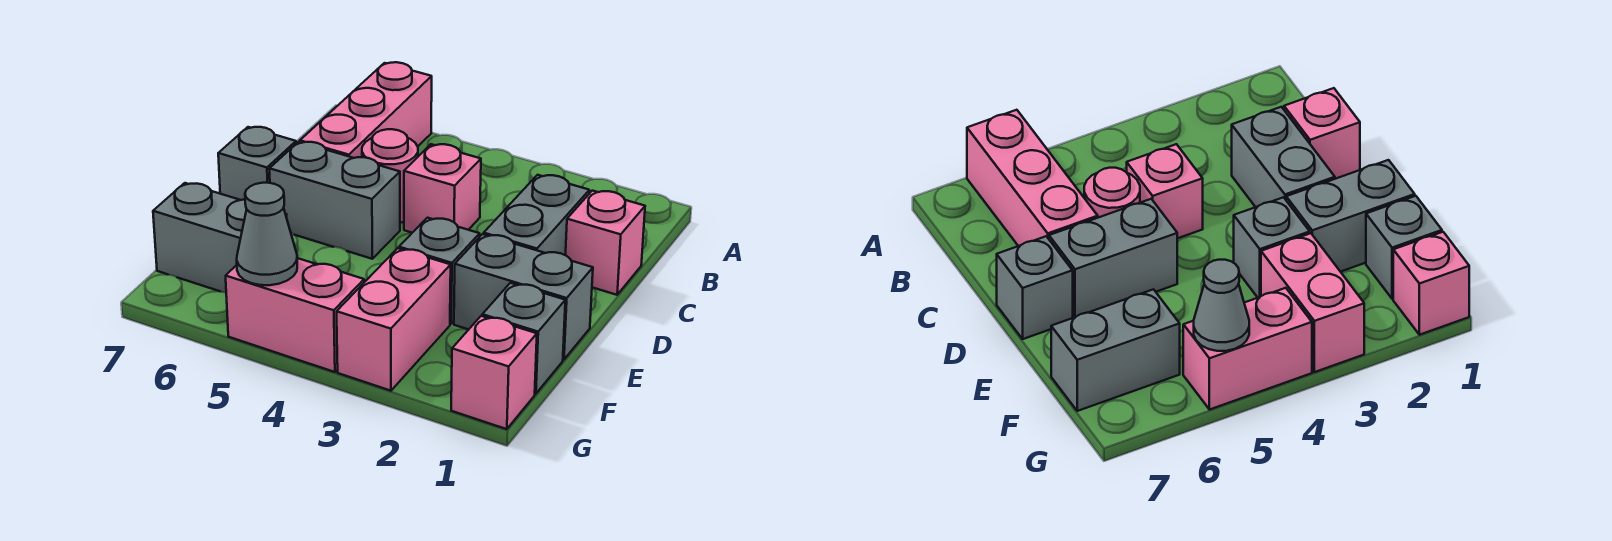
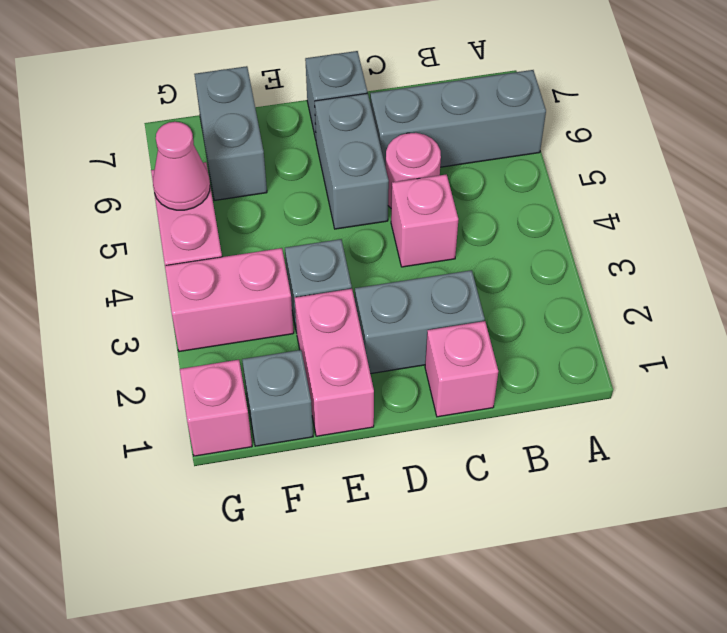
pink 1x3 brick [300,62,432,158] -> grey 1x3 brick [370,70,546,167]
grey 1x2 brick [454,234,593,360] -> pink 1x2 brick [295,289,374,436]
grey 1x1 cone [237,183,297,285] -> pink 1x1 cone [153,122,210,210]

